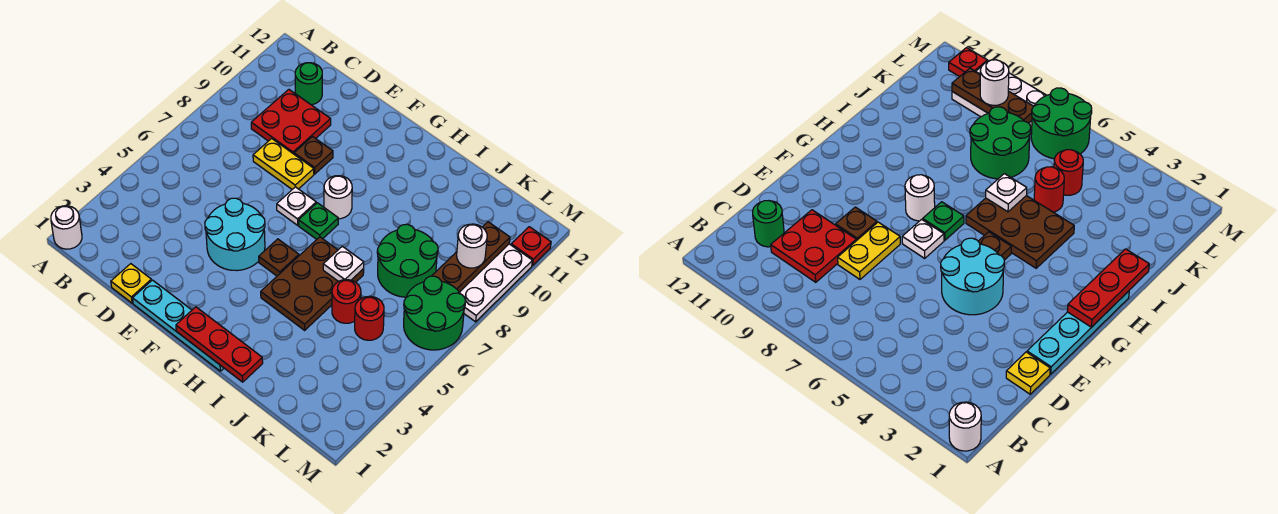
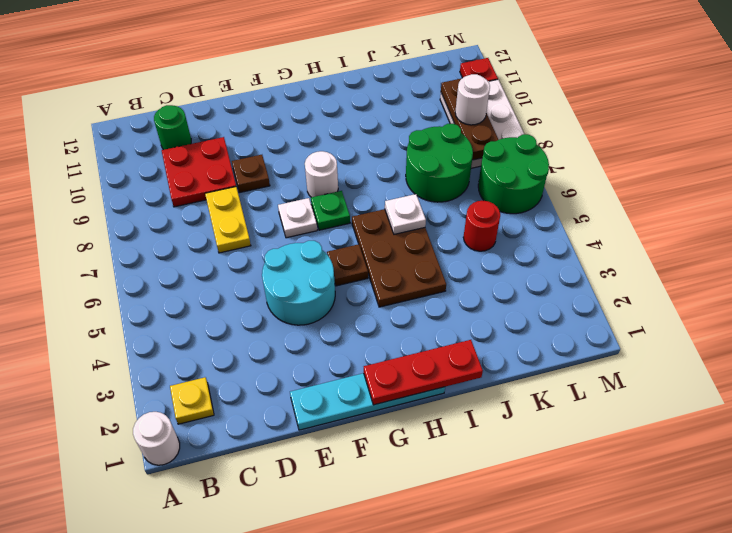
yellow 1x1 plate [111,264,151,303] -> yellow 1x1 plate moved to [170,377,214,424]
yellow 1x2 plate [253,138,314,189] -> yellow 1x2 plate turned to [205,187,251,253]
red 1x1 round brick [332,280,361,323] -> none

